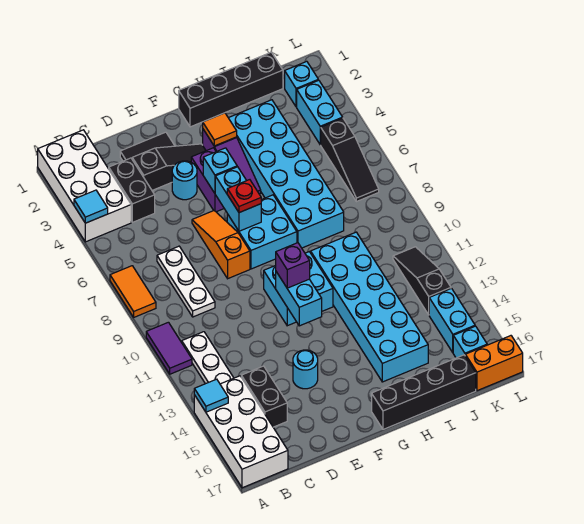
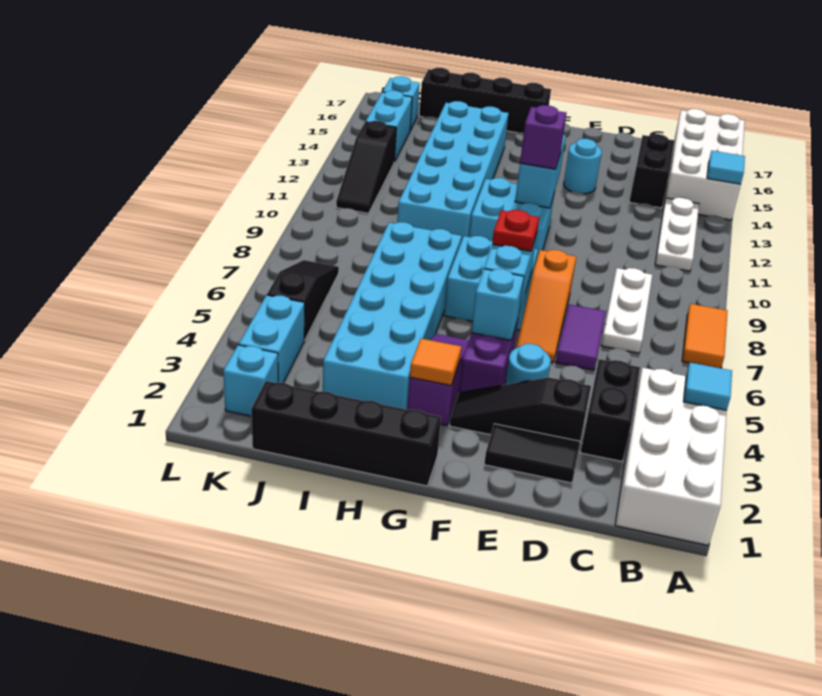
purple 1x2 tile [146,322,192,374] -> purple 1x2 tile moved to [556,304,606,370]
orange 1x2 brick [465,336,523,391] -> none

